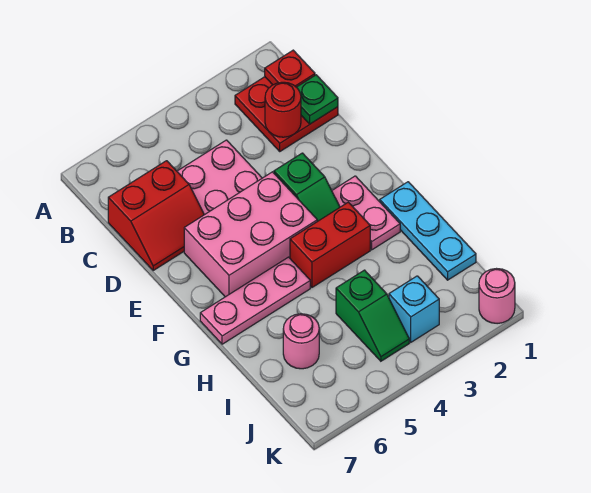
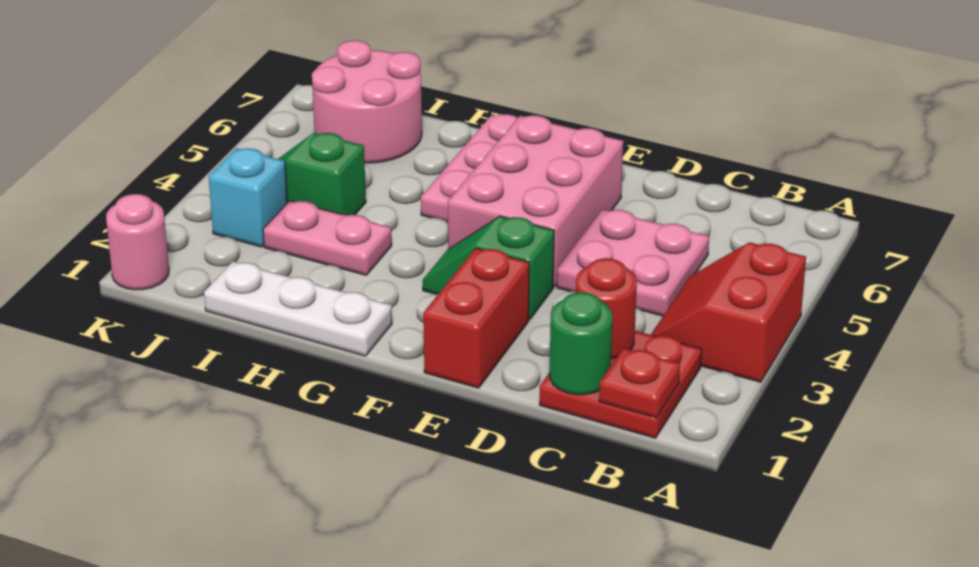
green 1x1 plate [297,75,338,124] -> green 1x1 round brick [550,292,612,395]
red 2x2 slope [108,161,204,270] -> red 2x2 slope moved to [651,242,806,382]
pink 1x2 plate [332,176,400,250] -> pink 1x2 plate moved to [263,201,392,275]
cyan 1x3 plate [380,182,476,280] -> white 1x3 plate [204,262,392,356]
red 1x2 brick [290,202,370,287] -> red 1x2 brick moved to [423,248,529,388]
pink 1x1 round brick [283,314,319,369] -> pink 2x2 round brick [312,40,422,163]

